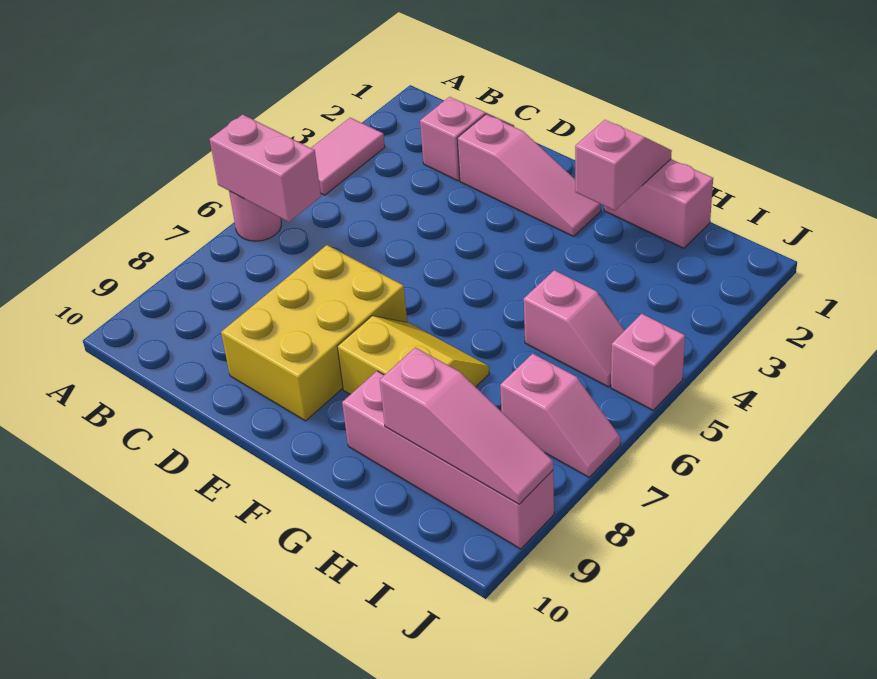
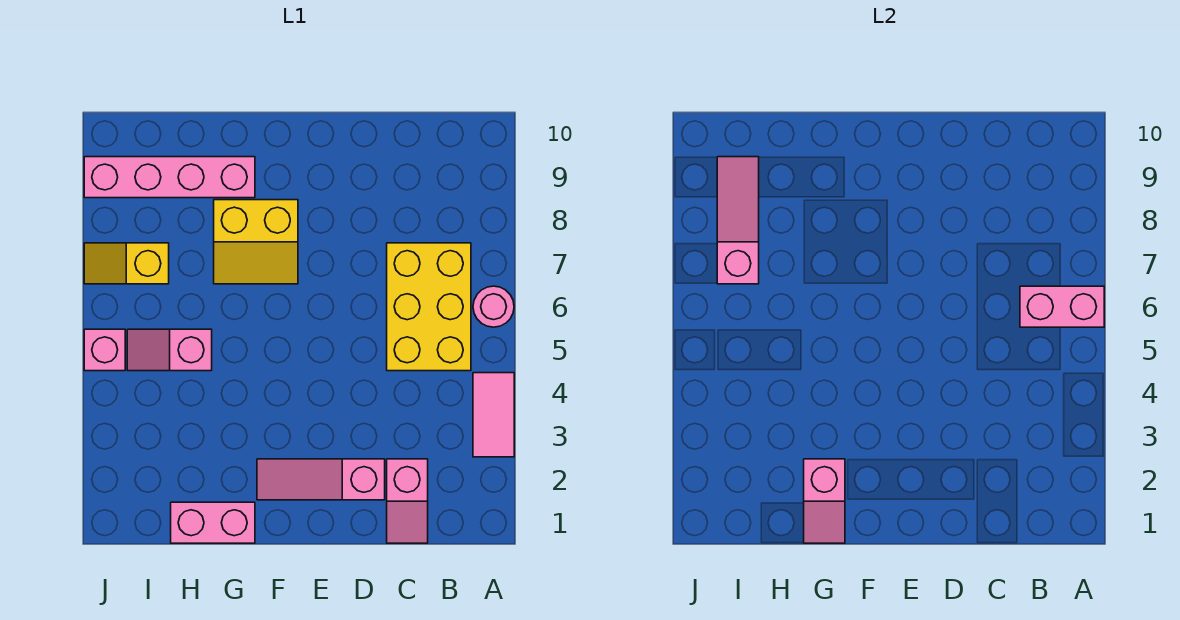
yellow 2x3 brick [221,245,407,421] -> yellow 2x3 brick moved to [387,243,471,371]
pink 1x3 slope [380,347,553,504] -> pink 1x3 slope turned to [717,157,759,284]
pink 1x2 slope [500,354,621,477] -> yellow 1x2 slope [84,243,169,284]

